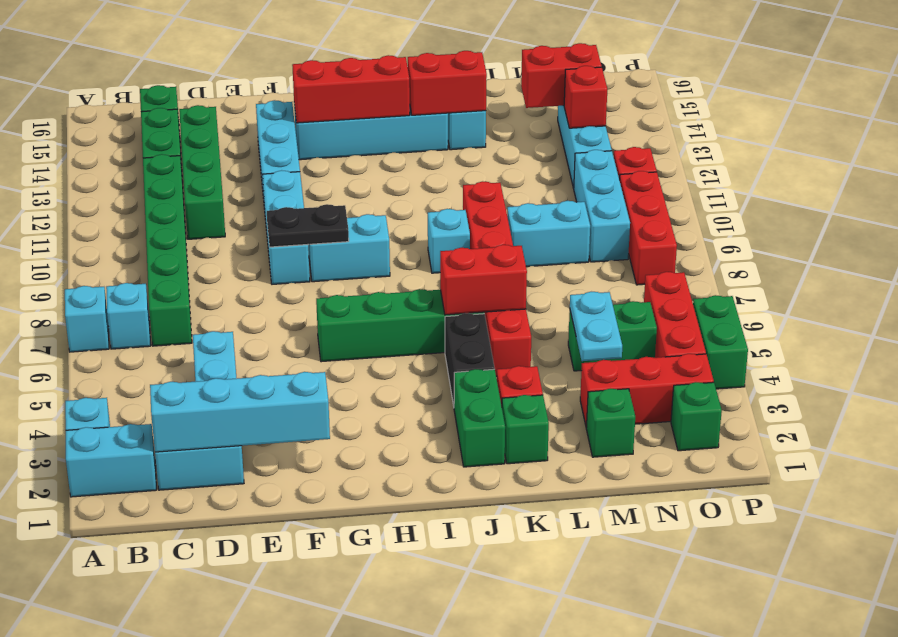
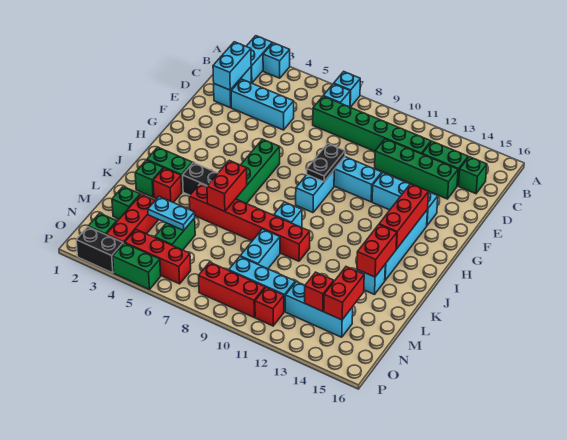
cyan 1x4 brick [150,372,330,452] -> cyan 1x2 brick [213,42,251,90]
none -> black 1x2 brick [76,227,123,273]

